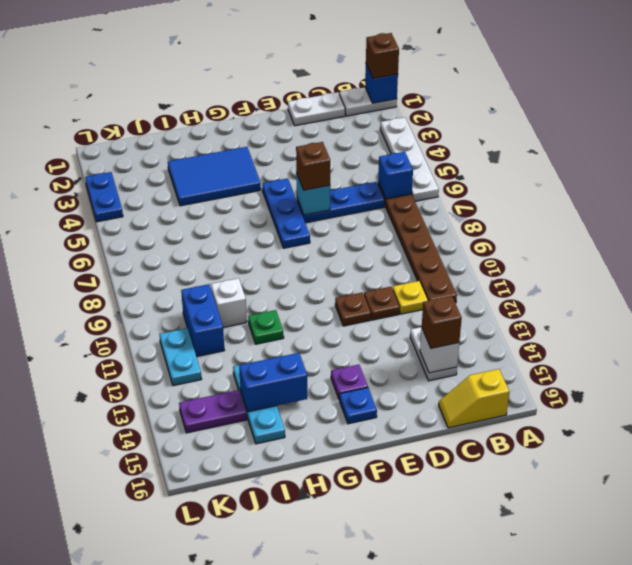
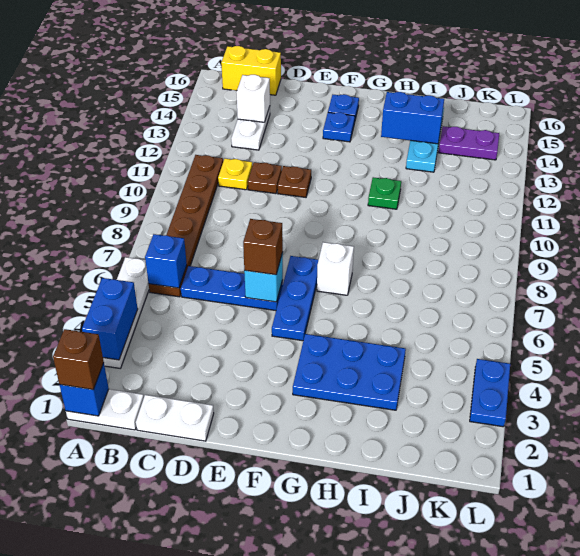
yellow 1x2 slope [439,369,509,428] -> yellow 1x2 brick [221,46,281,95]
brown 1x1 brick [422,296,462,348] -> none
purple 1x1 plate [331,365,368,400] -> blue 1x1 plate [323,112,355,142]
blue 2x3 tile [168,147,261,206] -> blue 2x3 plate [293,334,406,410]
white 1x1 brick [211,278,247,328] -> white 1x1 brick moved to [317,242,354,295]
blue 1x2 brick [181,284,224,357] -> blue 1x2 brick moved to [82,278,138,360]
cyan 1x2 plate [159,328,201,386] -> none

